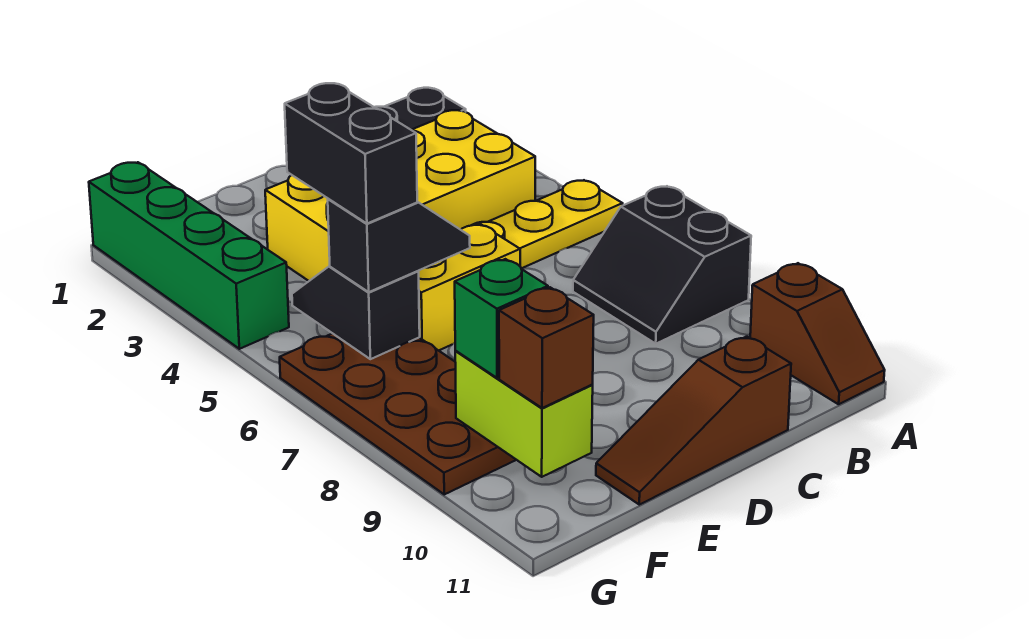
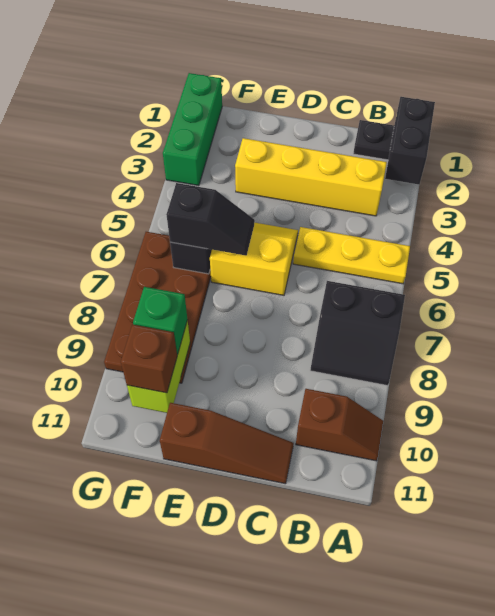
black 2x2 slope [573,186,751,344] -> black 2x2 slope turned to [310,281,405,386]
brown 1x2 slope [750,263,885,404] -> brown 1x2 slope turned to [296,389,383,461]
yellow 2x4 brick [265,110,535,281] -> yellow 1x4 brick [235,138,387,216]
brown 1x3 slope [596,337,791,505] -> brown 1x3 slope turned to [160,403,294,484]
black 1x2 brick [285,83,417,224] -> black 1x2 brick moved to [385,97,435,185]
green 1x4 brick [89,162,289,349] -> green 1x3 brick [163,73,222,186]

